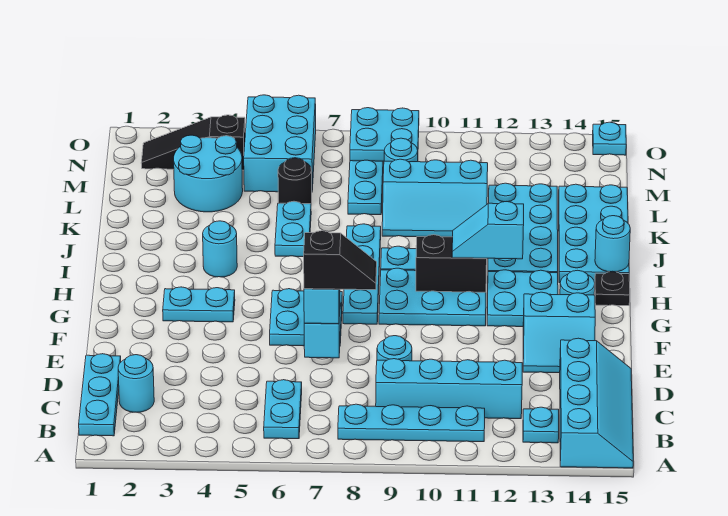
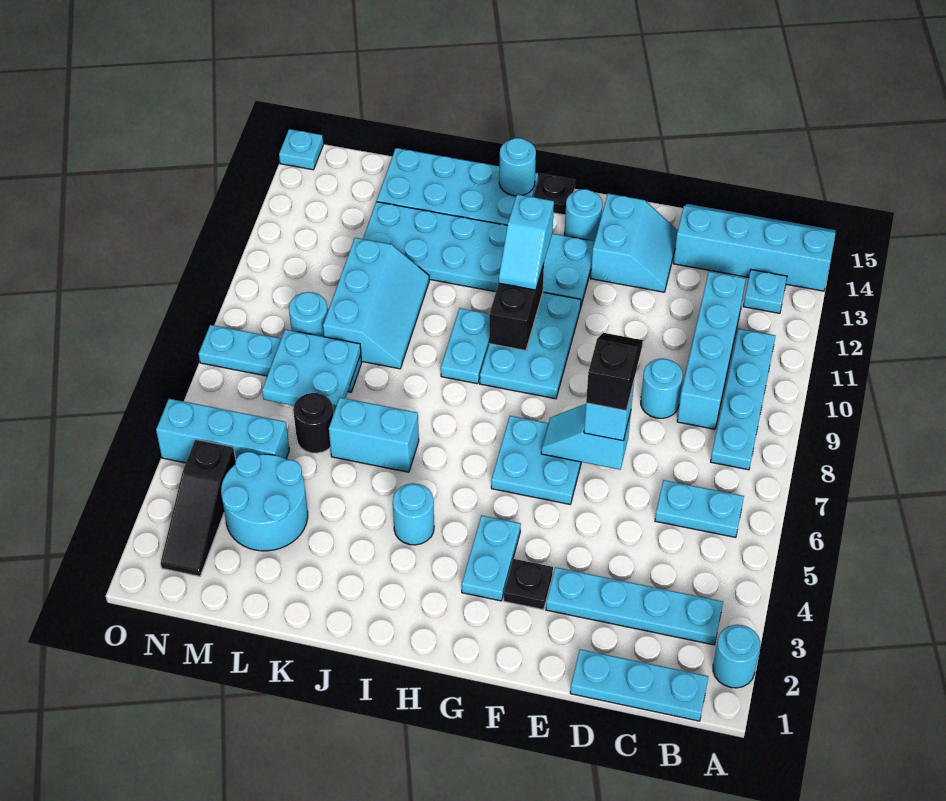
cyan 1x1 round brick [118,355,154,412] -> cyan 1x1 round brick moved to [713,625,760,688]
none -> black 1x1 plate [504,559,553,610]
cyan 1x4 plate [343,224,381,324] -> cyan 1x4 plate moved to [546,567,723,645]
cyan 1x2 plate [275,201,311,257] -> cyan 1x2 brick [329,398,419,472]
cyan 2x3 brick [244,95,316,192] -> cyan 1x3 brick [156,399,289,463]
cyan 2x2 plate [350,108,419,161] -> cyan 2x2 plate moved to [262,329,361,413]

